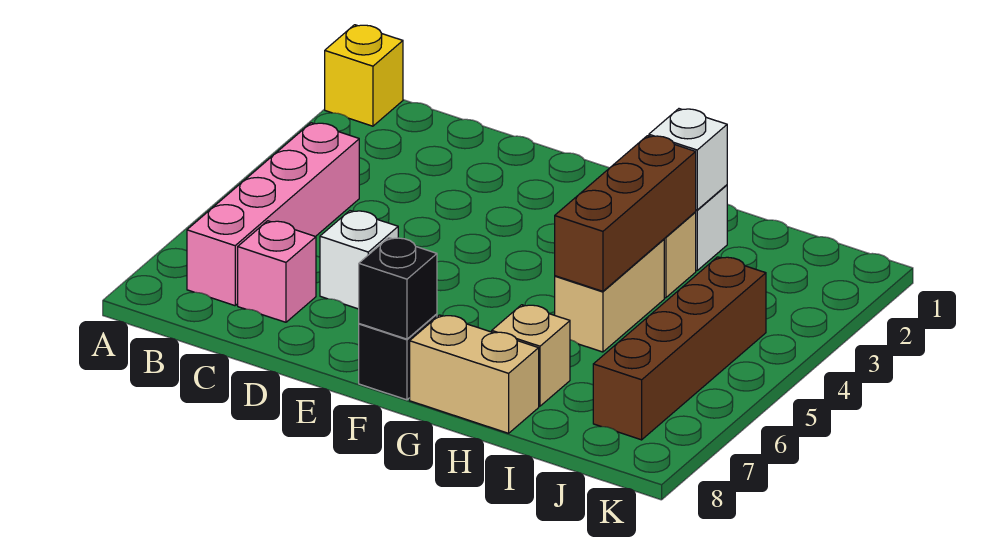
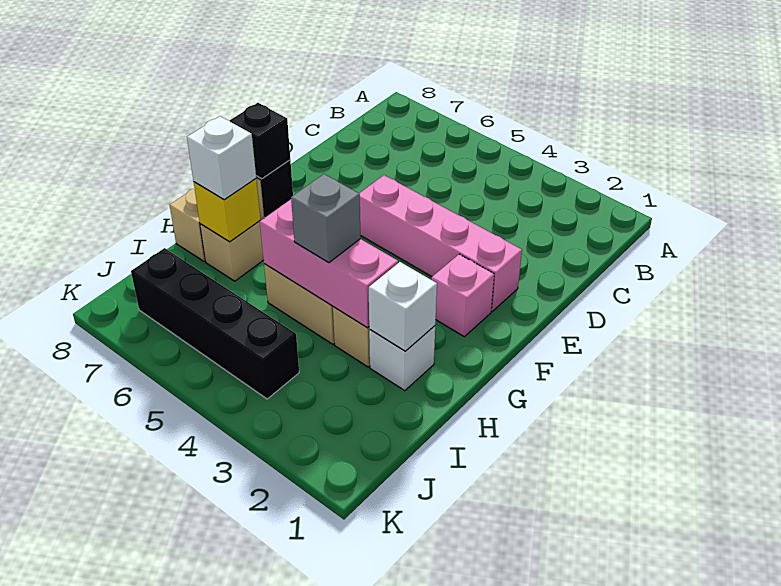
yellow 1x1 brick [325,25,403,126] -> yellow 1x1 brick moved to [194,179,261,242]
pink 1x4 brick [187,123,359,306] -> pink 1x4 brick moved to [359,175,522,311]
pink 1x1 brick [238,221,316,322] -> pink 1x1 brick moved to [431,254,494,337]
white 1x1 brick [320,211,398,309] -> white 1x1 brick moved to [187,116,256,200]
brown 1x3 brick [555,136,696,291] -> pink 1x3 brick [260,200,398,328]
none -> grey 1x1 brick [291,174,361,263]
brown 1x4 brick [593,257,766,440] -> black 1x4 brick [131,248,299,399]

